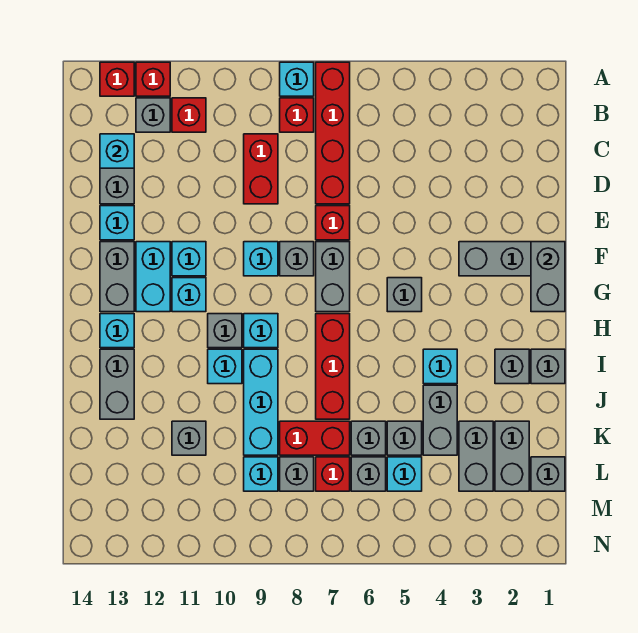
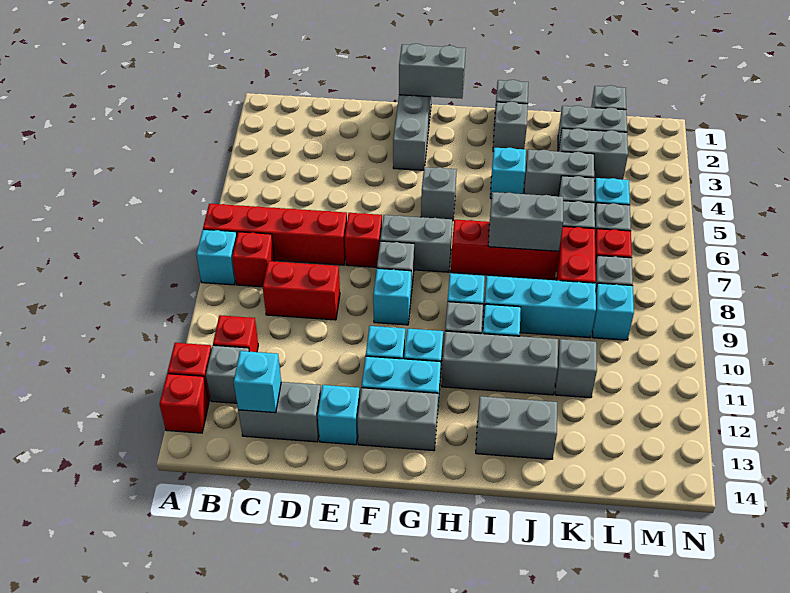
none -> grey 1x3 brick [442,331,558,395]
cyan 1x1 brick [100,314,134,348] -> none
none -> grey 1x2 brick [488,192,563,251]

